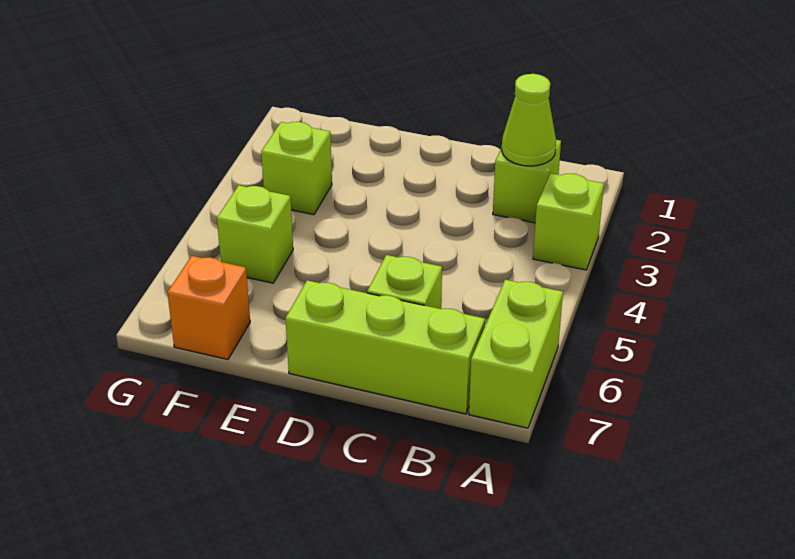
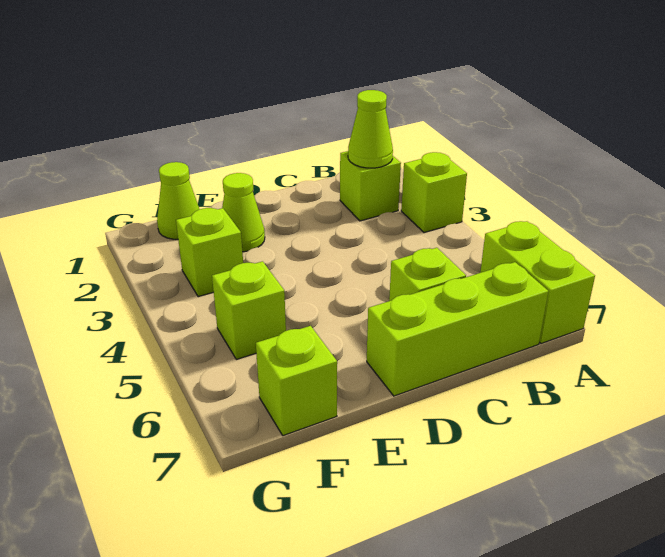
none -> lime 1x1 cone [222,173,265,252]
none -> lime 1x1 cone [157,162,199,239]
orange 1x1 brick [167,256,250,359] -> lime 1x1 brick [256,326,337,436]

